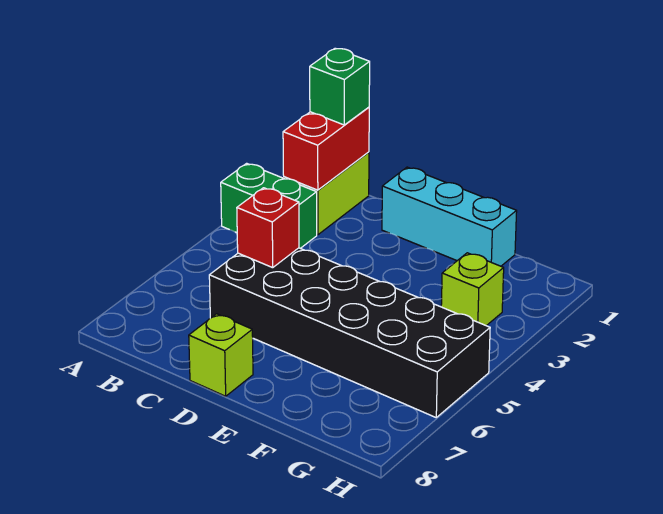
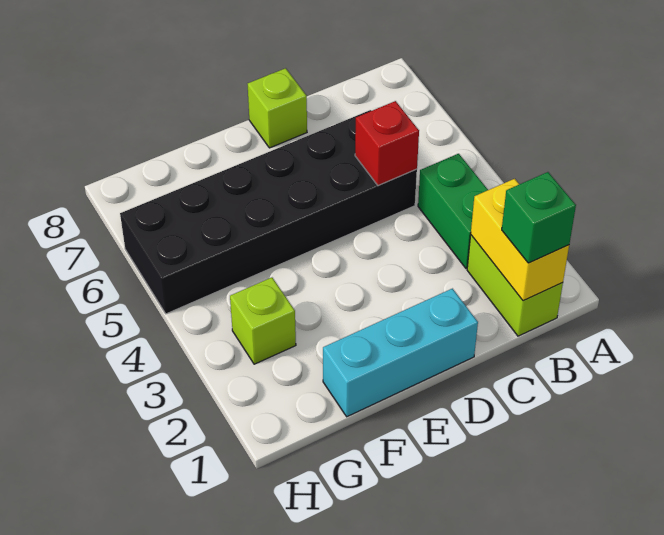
green 1x2 brick [221,163,317,248] -> green 1x2 brick turned to [418,154,488,269]
red 1x2 brick [283,107,369,190] -> yellow 1x2 brick [471,179,569,301]

